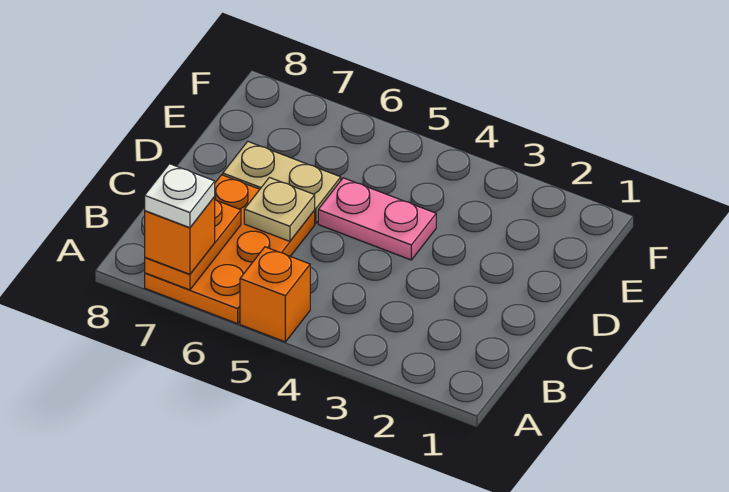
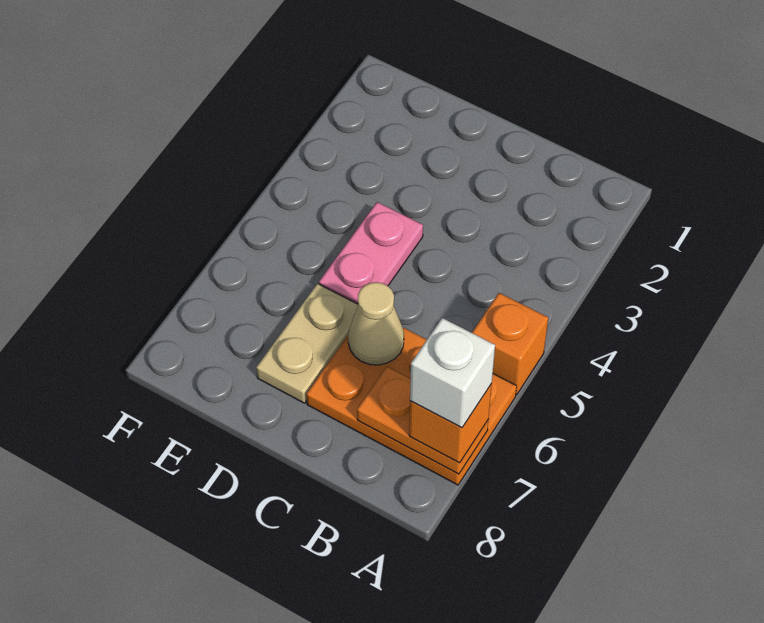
white 1x1 plate [145,164,215,228] -> white 1x1 brick [410,318,495,428]
tan 1x1 plate [244,177,315,241] -> tan 1x1 cone [348,282,404,365]

